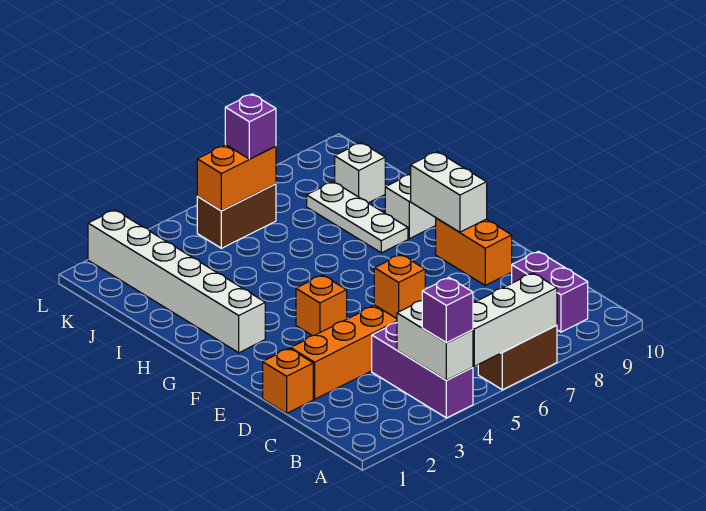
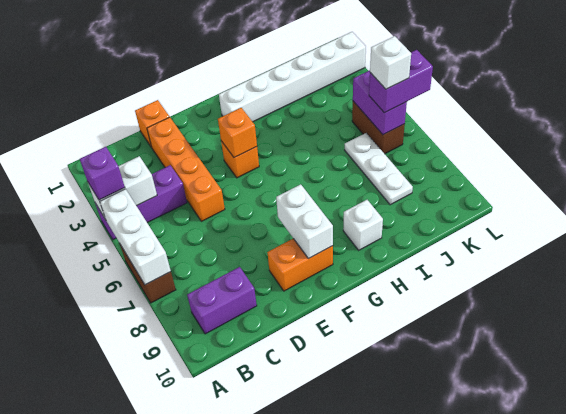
orange 1x1 brick [374,255,425,319] -> orange 1x1 brick moved to [218,108,257,158]
white 1x2 brick [411,152,487,232] -> white 1x2 brick turned to [276,184,333,258]
white 1x3 plate [307,182,408,253] -> white 1x3 plate turned to [345,133,413,205]
white 1x1 brick [335,143,385,203] -> white 1x1 brick moved to [370,36,411,89]
orange 1x2 brick [197,145,276,211] -> purple 1x2 brick [353,70,407,135]
purple 1x1 brick [225,94,276,159] -> purple 1x2 brick [369,50,433,113]

